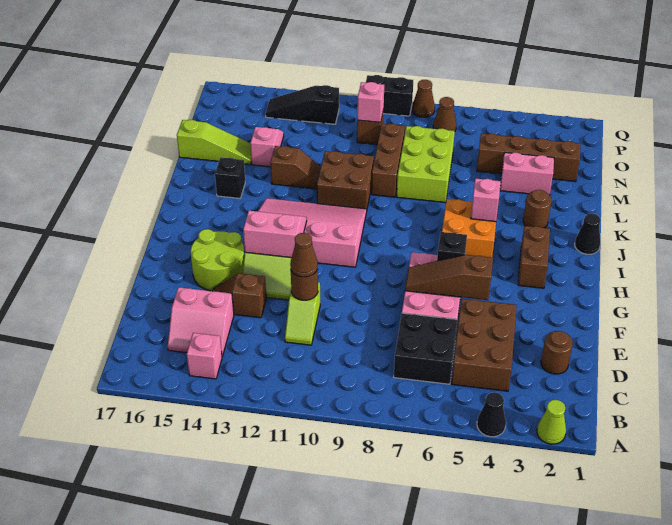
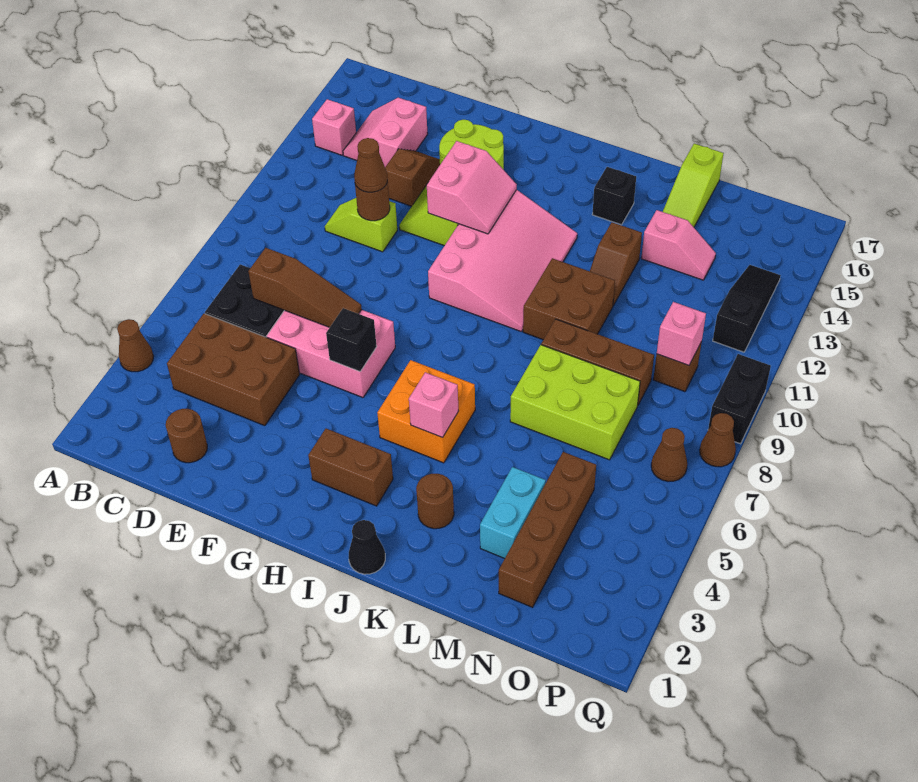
lime 1x1 cone [537,400,566,444] -> none
black 1x1 cone [477,392,506,437] -> brown 1x1 cone [117,319,154,372]
brown 1x3 slope [405,255,493,300] -> brown 1x3 slope turned to [248,248,362,327]
pink 1x2 brick [500,153,554,195] -> cyan 1x2 brick [480,467,546,559]

